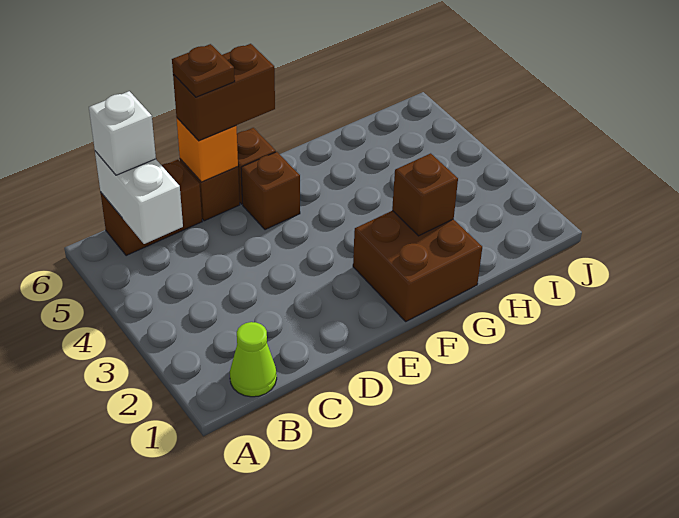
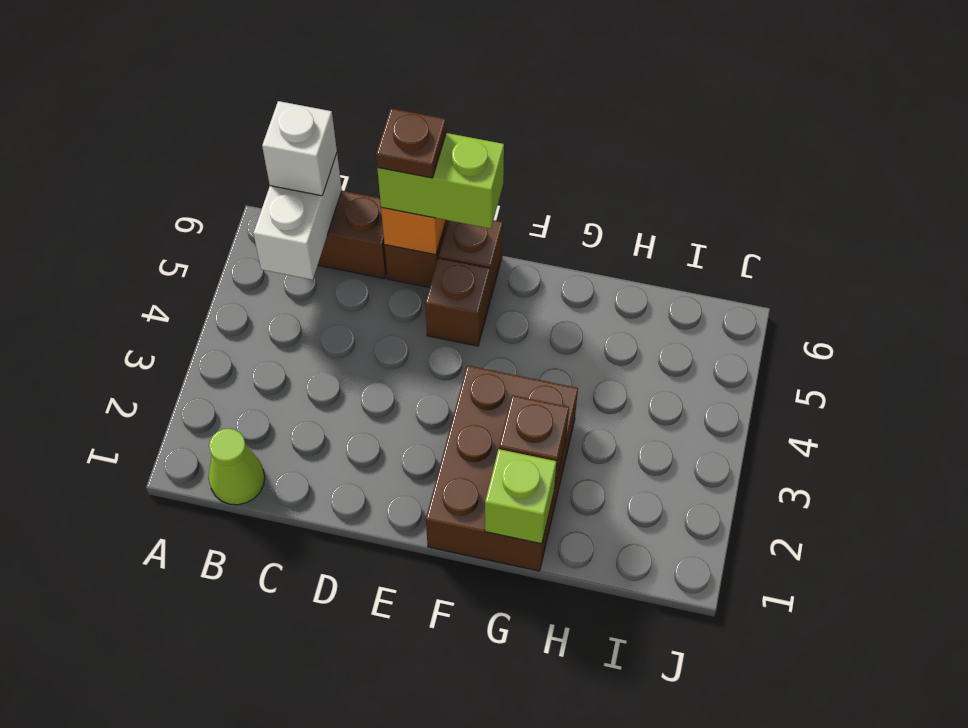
brown 1x2 brick [173,44,275,141] -> lime 1x2 brick [377,133,504,229]
brown 2x2 brick [353,211,482,321] -> brown 2x3 brick [426,365,578,571]
none -> lime 1x1 brick [485,449,556,544]

